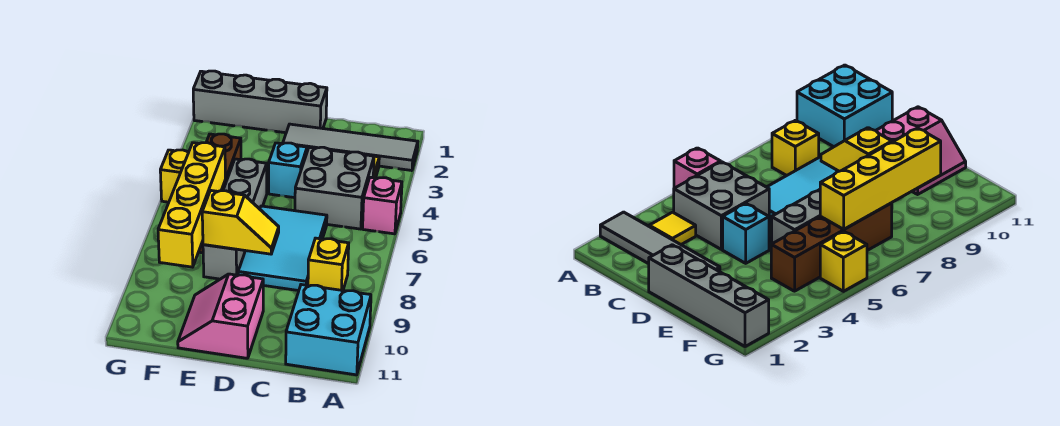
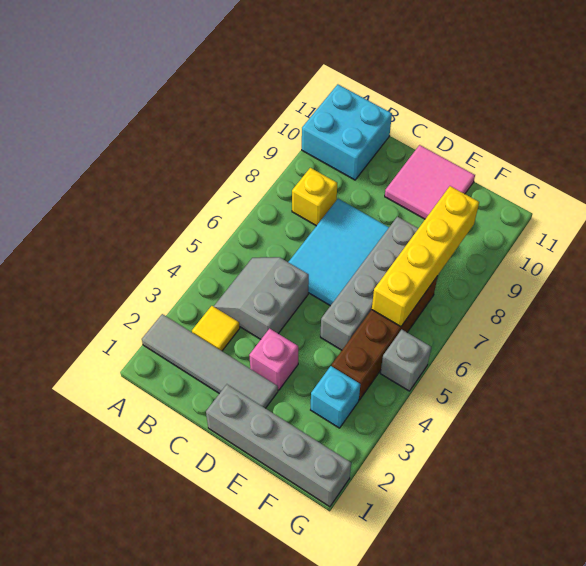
pink 1x1 brick [363,177,402,234] -> pink 1x1 brick moved to [249,329,298,390]
grey 2x2 brick [295,147,374,229] -> grey 2x2 slope [214,257,309,339]
cyan 1x1 brick [269,143,307,198] -> cyan 1x1 brick moved to [311,366,360,428]
yellow 1x2 slope [202,190,279,254] -> none
pink 2x2 slope [178,274,263,358] -> pink 2x2 tile [385,145,475,219]
yellow 1x1 brick [160,150,188,202] -> grey 1x1 brick [380,330,431,391]

